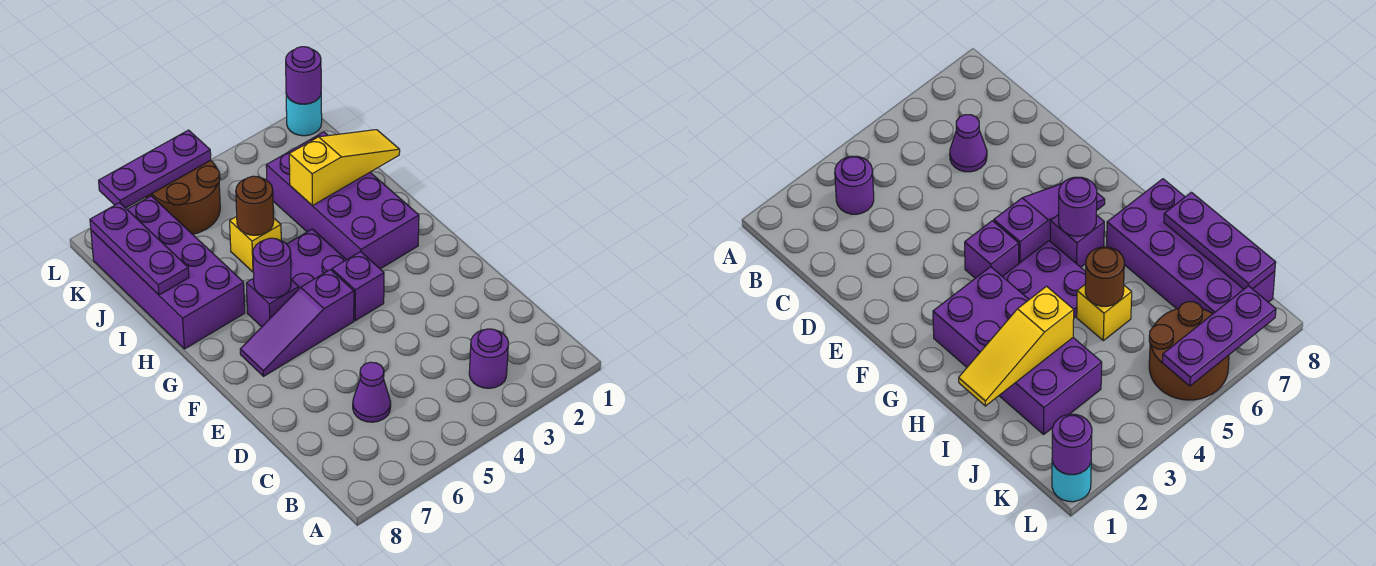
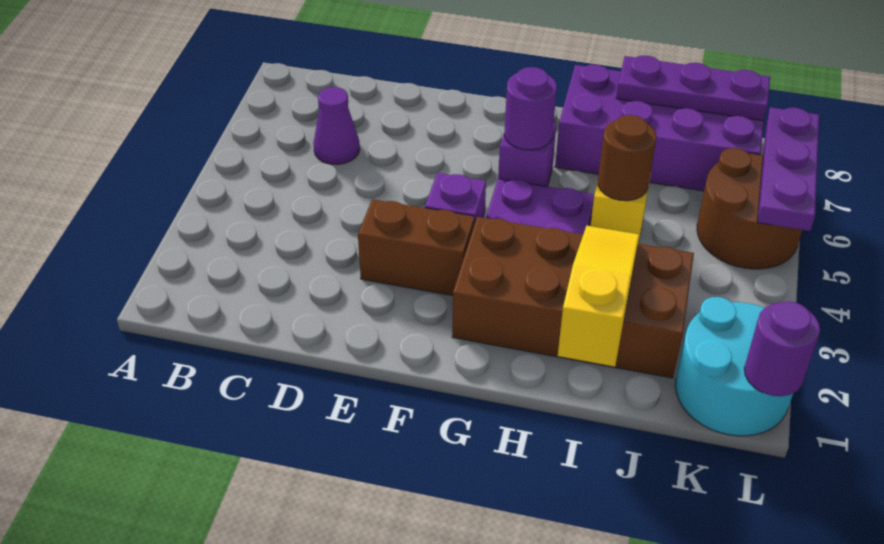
purple 1x1 round brick [469,329,509,388] -> none
none -> brown 1x2 brick [358,199,475,296]
purple 1x3 slope [240,270,354,376] -> none
purple 2x4 brick [266,132,419,269] -> brown 2x4 brick [452,217,694,378]
yellow 1x3 slope [289,130,400,206] -> yellow 1x3 slope turned to [558,226,639,367]
cyan 1x1 round brick [286,94,322,136] -> cyan 2x2 round brick [675,297,793,436]

